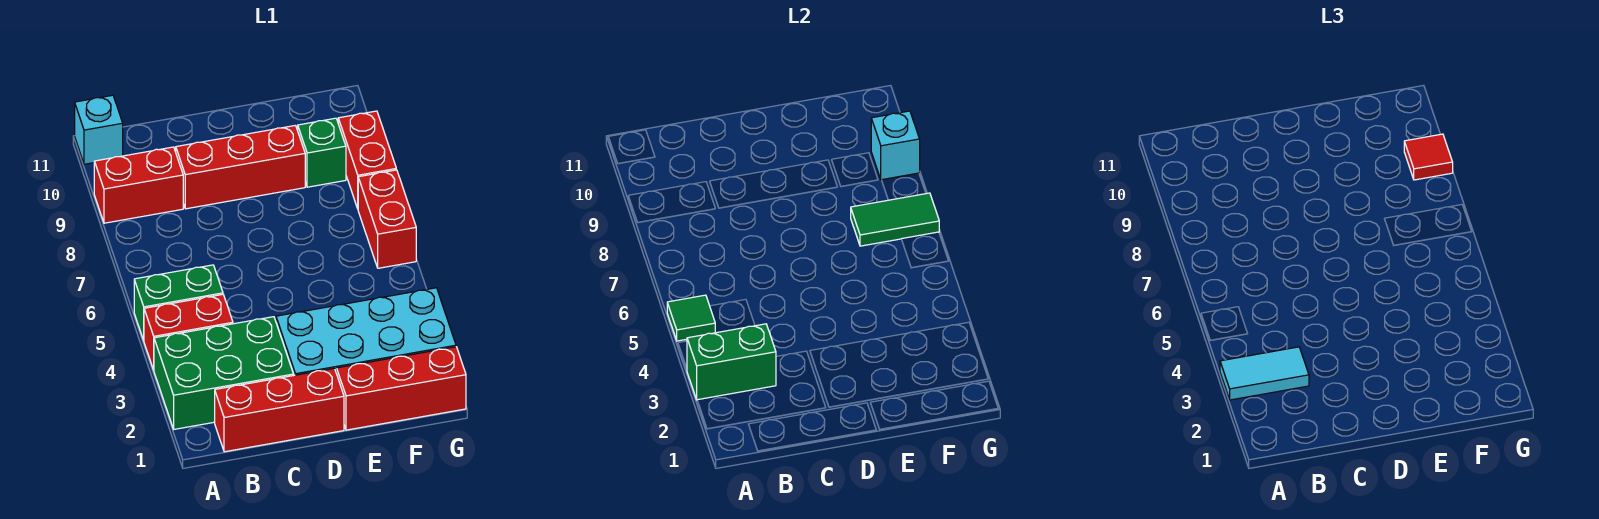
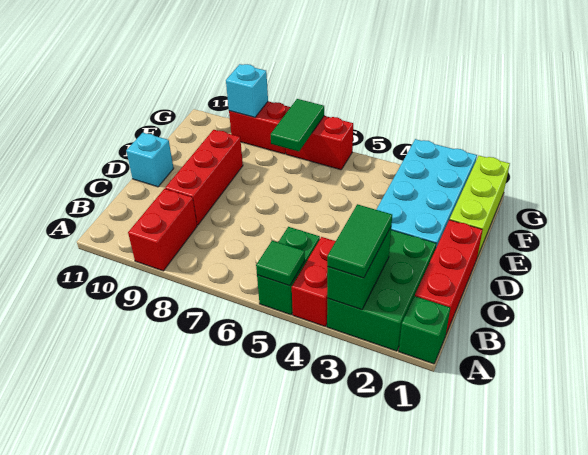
cyan 1x2 tile [1220,347,1309,400] -> green 1x2 tile [327,204,392,278]
cyan 1x1 brick [75,95,123,164] -> cyan 1x1 brick moved to [126,133,174,187]
red 1x3 brick [337,347,466,430] -> lime 1x3 brick [450,156,510,255]
green 1x1 brick [298,118,346,187] -> green 1x1 brick moved to [399,296,450,364]
red 1x1 tile [1404,134,1453,180] -> none

